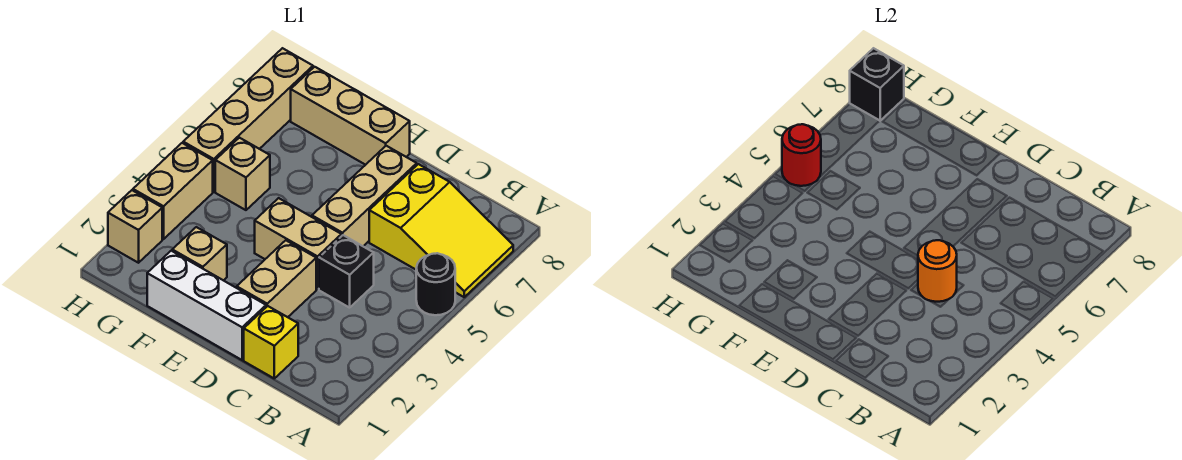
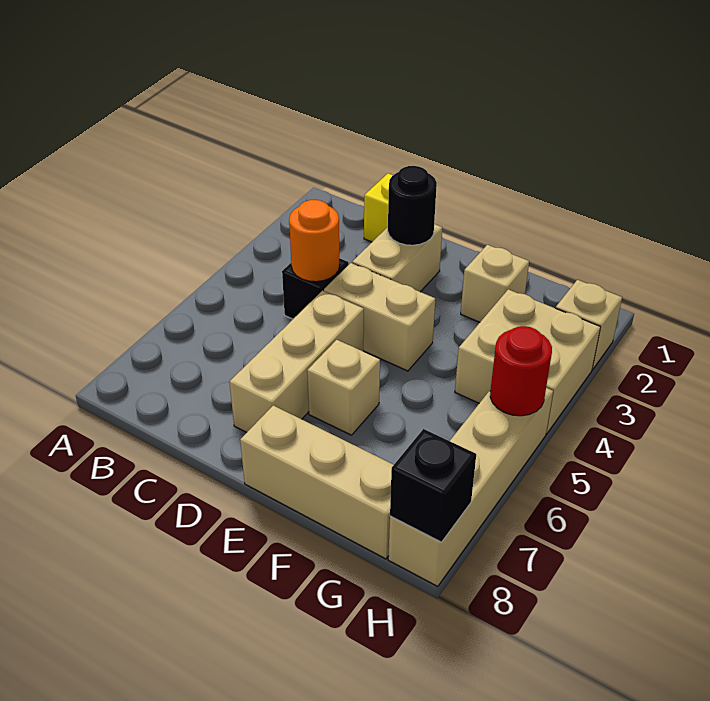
black 1x1 round brick [416,253,455,315] -> black 1x1 round brick moved to [388,166,437,245]
yellow 2x3 slope [369,164,513,297] -> none
white 1x3 brick [147,251,266,360] -> none
tan 1x1 brick [215,138,270,210] -> tan 1x1 brick moved to [307,340,380,435]
tan 1x2 brick [133,143,213,239] -> tan 2x2 brick [455,289,600,434]

